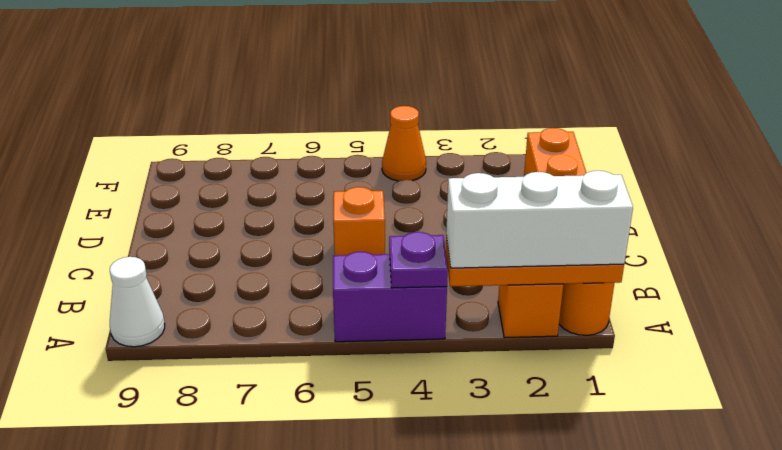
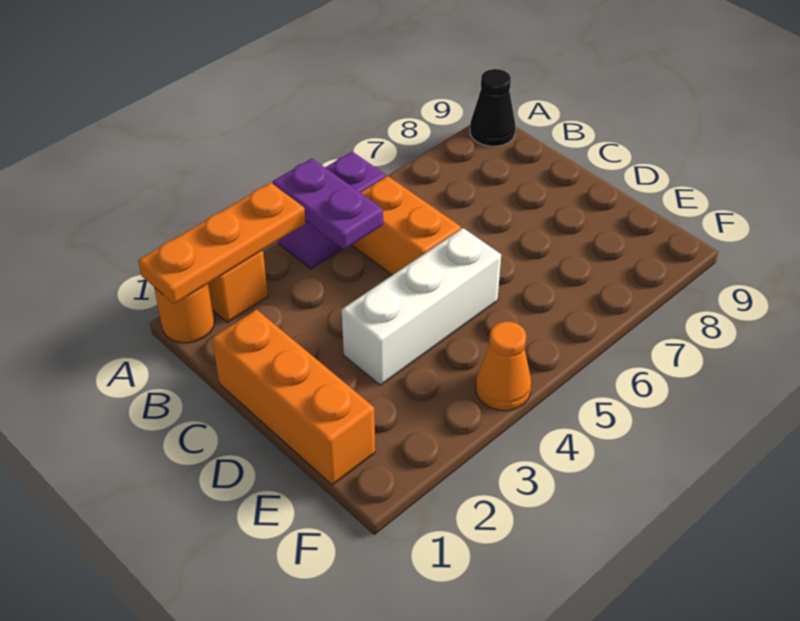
white 1x3 brick [446,171,633,268] -> white 1x3 brick moved to [342,228,501,385]
purple 1x1 plate [389,232,448,288] -> purple 1x2 plate [273,158,383,250]
white 1x1 cone [110,257,165,347] -> black 1x1 cone [470,69,515,146]
orange 1x1 brick [333,187,385,256] -> orange 1x2 brick [352,176,461,275]

